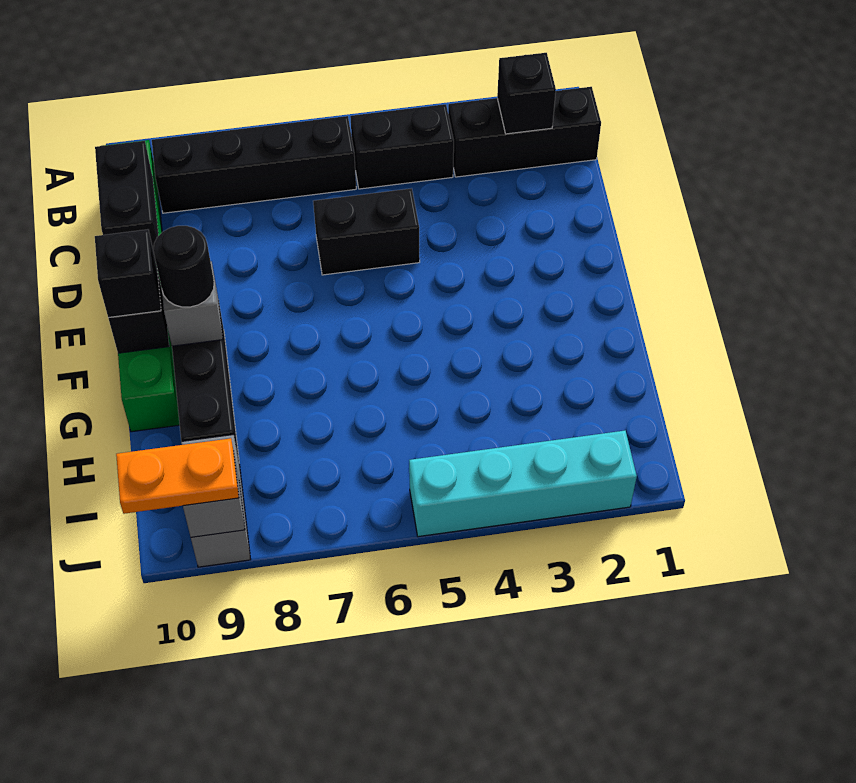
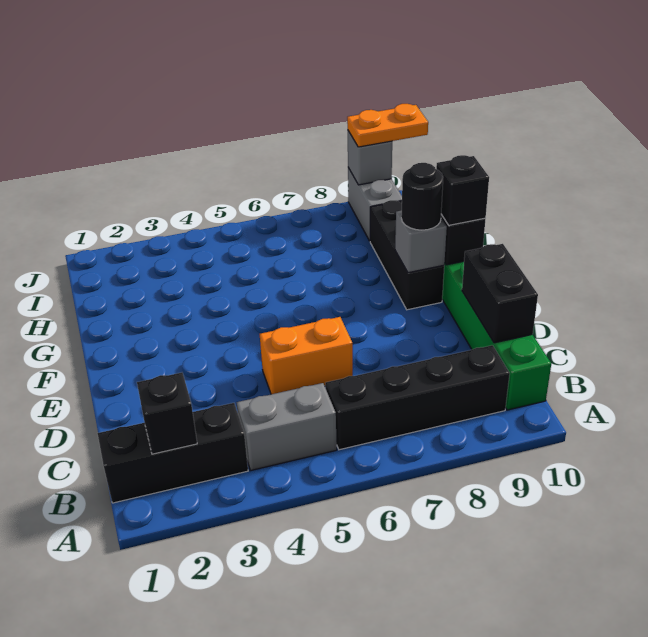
black 1x2 brick [350,104,454,189] -> grey 1x2 brick [236,383,337,470]
black 1x2 brick [313,188,420,275] -> orange 1x2 brick [260,317,353,394]
cyan 1x4 brick [409,430,637,537] -> none

